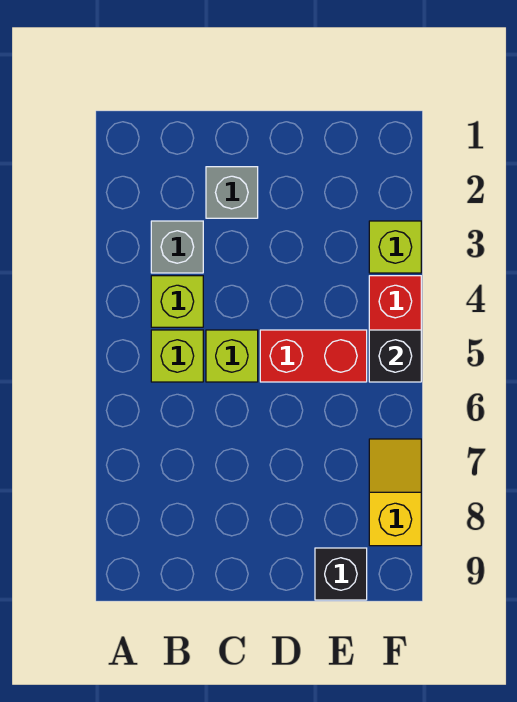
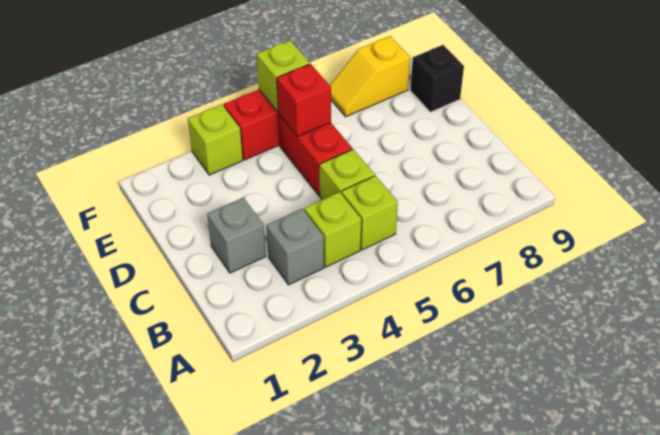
none -> red 1x1 brick [277,64,331,137]
black 1x1 brick [369,330,421,382] -> lime 1x1 brick [257,41,310,112]

